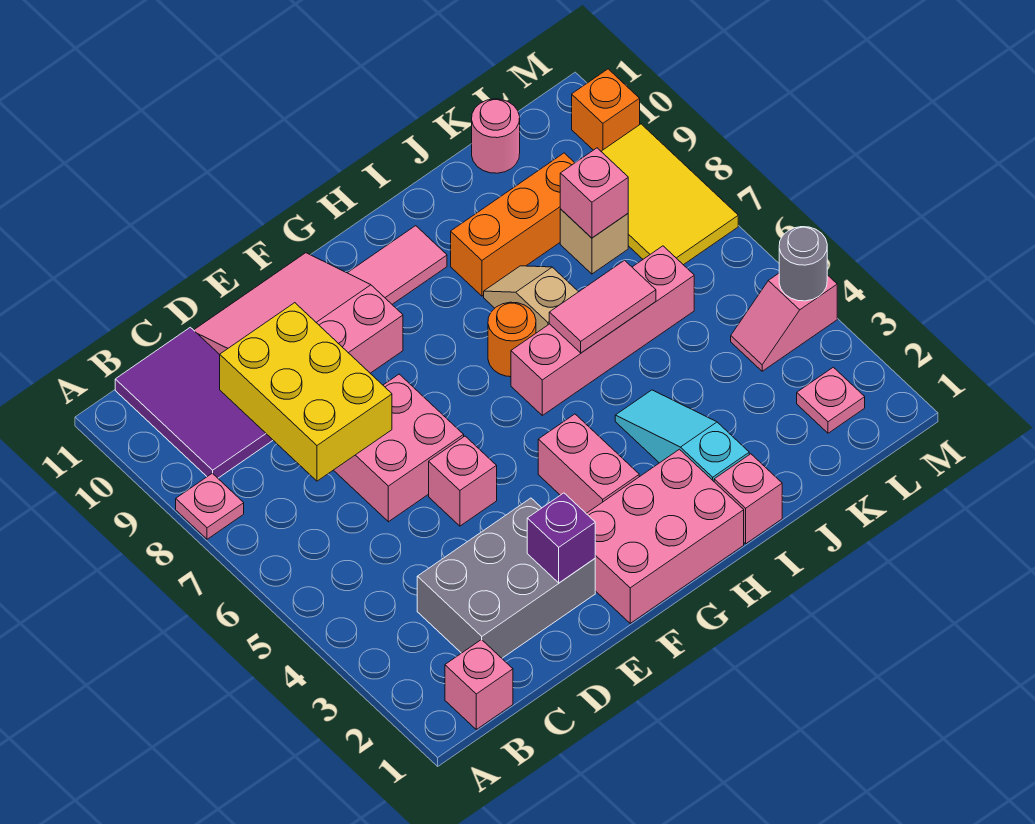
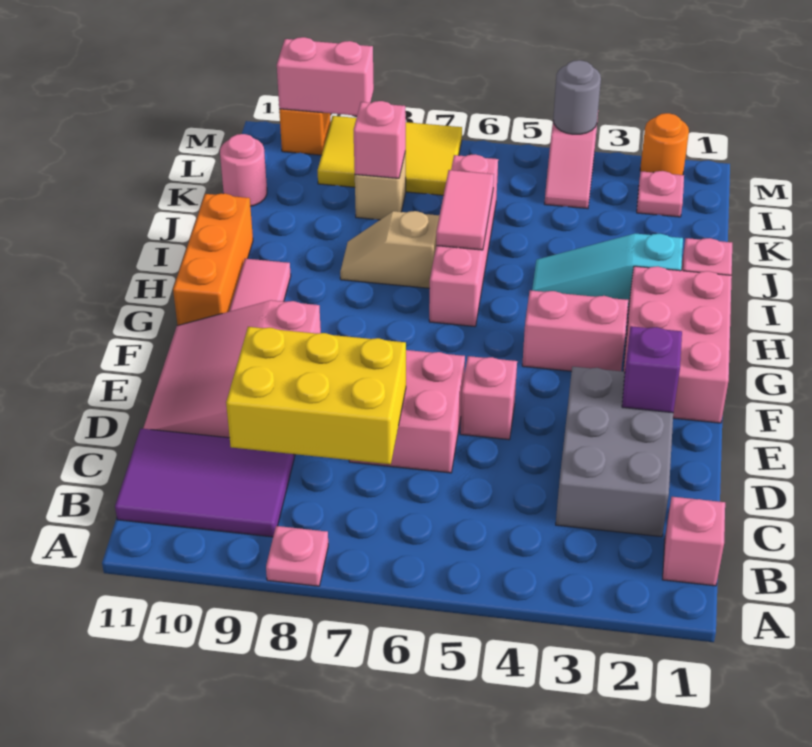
orange 1x1 round brick [488,302,536,377] -> orange 1x1 round brick moved to [640,113,689,175]
orange 1x3 brick [451,153,574,296] -> orange 1x3 brick moved to [173,193,253,326]
none -> pink 1x2 brick [277,37,374,116]

